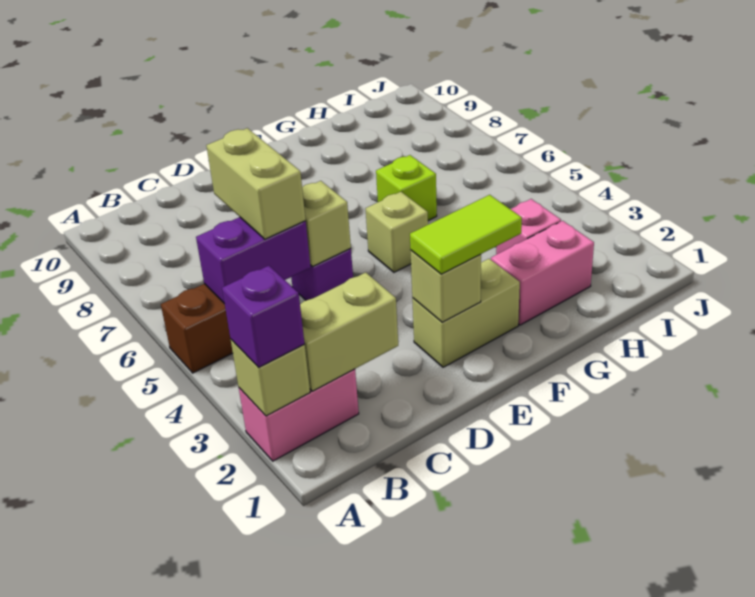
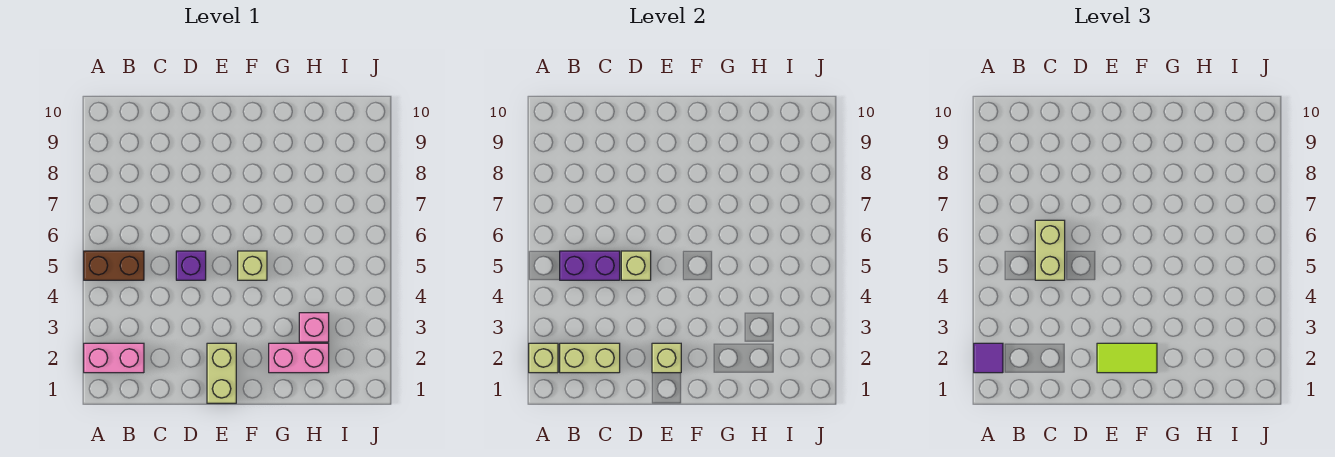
purple 1x1 brick [222,266,305,368] -> purple 1x1 tile [974,343,1003,373]
tan 1x2 brick [412,259,520,367] -> tan 1x2 brick turned to [207,343,236,403]
lime 1x1 brick [376,155,437,220] -> none

